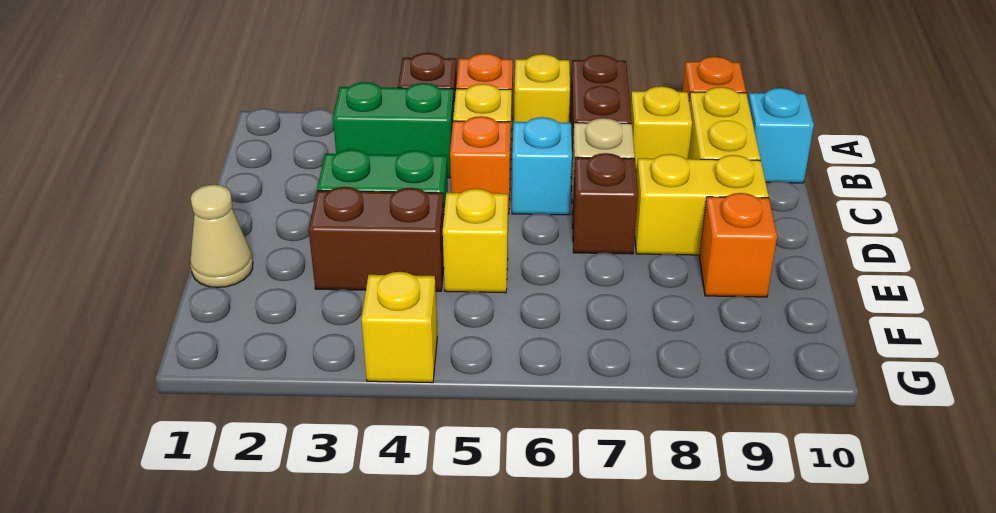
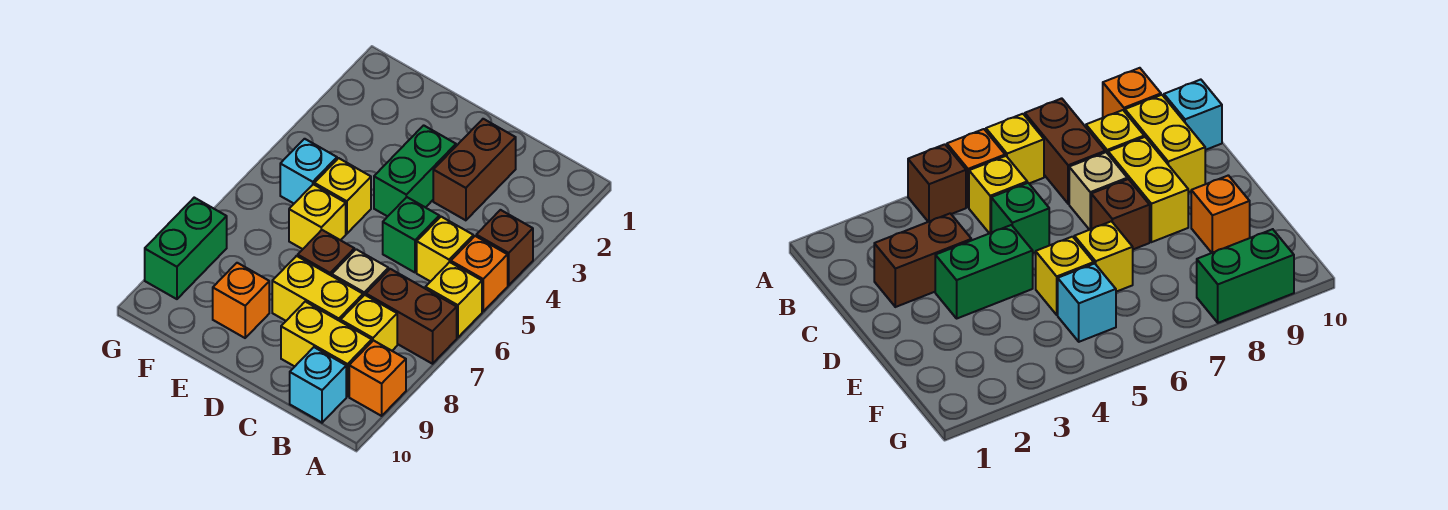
green 1x2 brick [333,82,454,178] -> green 1x2 brick moved to [145,198,227,299]
orange 1x1 brick [450,116,511,214] -> green 1x1 brick [383,197,439,272]
cyan 1x1 brick [512,117,572,215] -> cyan 1x1 brick moved to [280,139,337,203]
yellow 1x2 brick [635,154,769,255] -> yellow 1x2 brick turned to [272,256,363,321]
tan 1x1 cone [190,185,253,288] -> none
brown 1x2 brick [308,187,444,291] -> brown 1x2 brick moved to [433,119,516,220]
yellow 1x1 brick [361,272,437,383] -> yellow 1x1 brick moved to [289,184,346,249]

